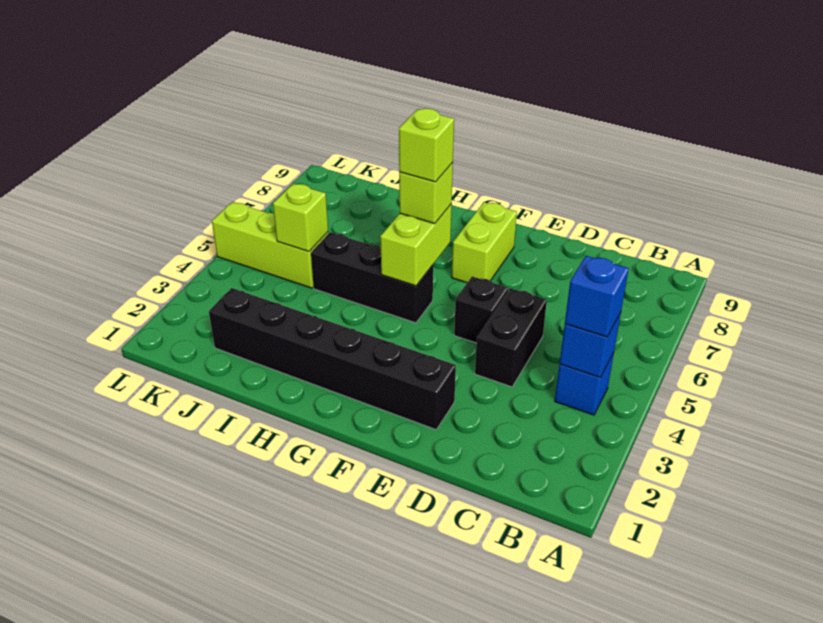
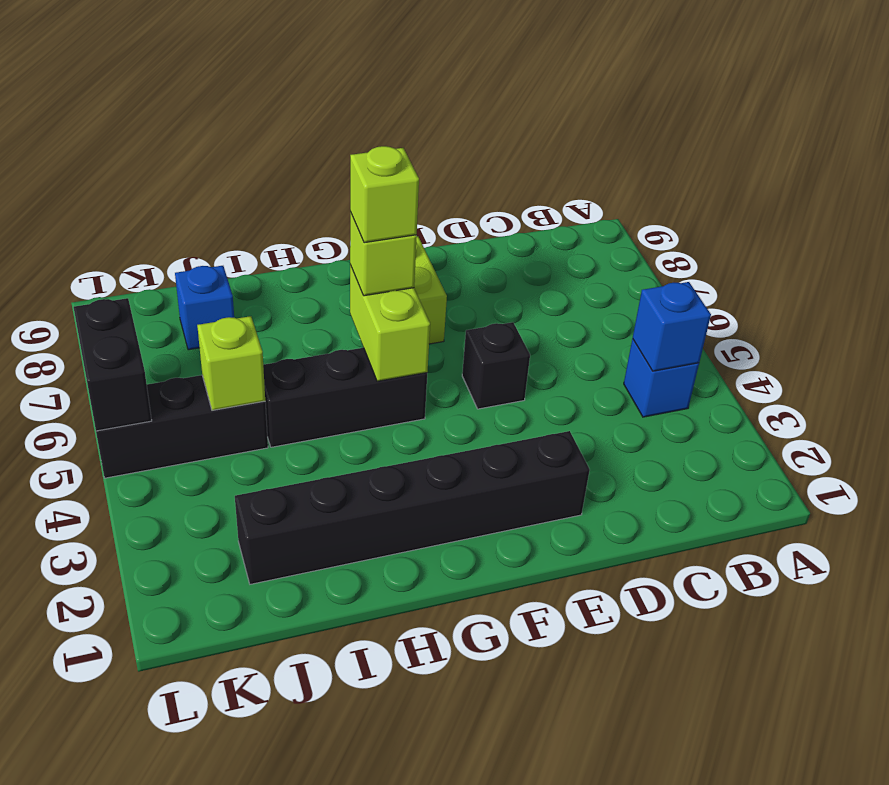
blue 1x1 brick [565,256,629,337] -> blue 1x1 brick moved to [175,266,234,350]
black 1x2 brick [475,288,547,387] -> black 1x2 brick moved to [74,298,152,431]
lime 1x3 brick [212,202,328,288] -> black 1x3 brick [96,375,268,478]

